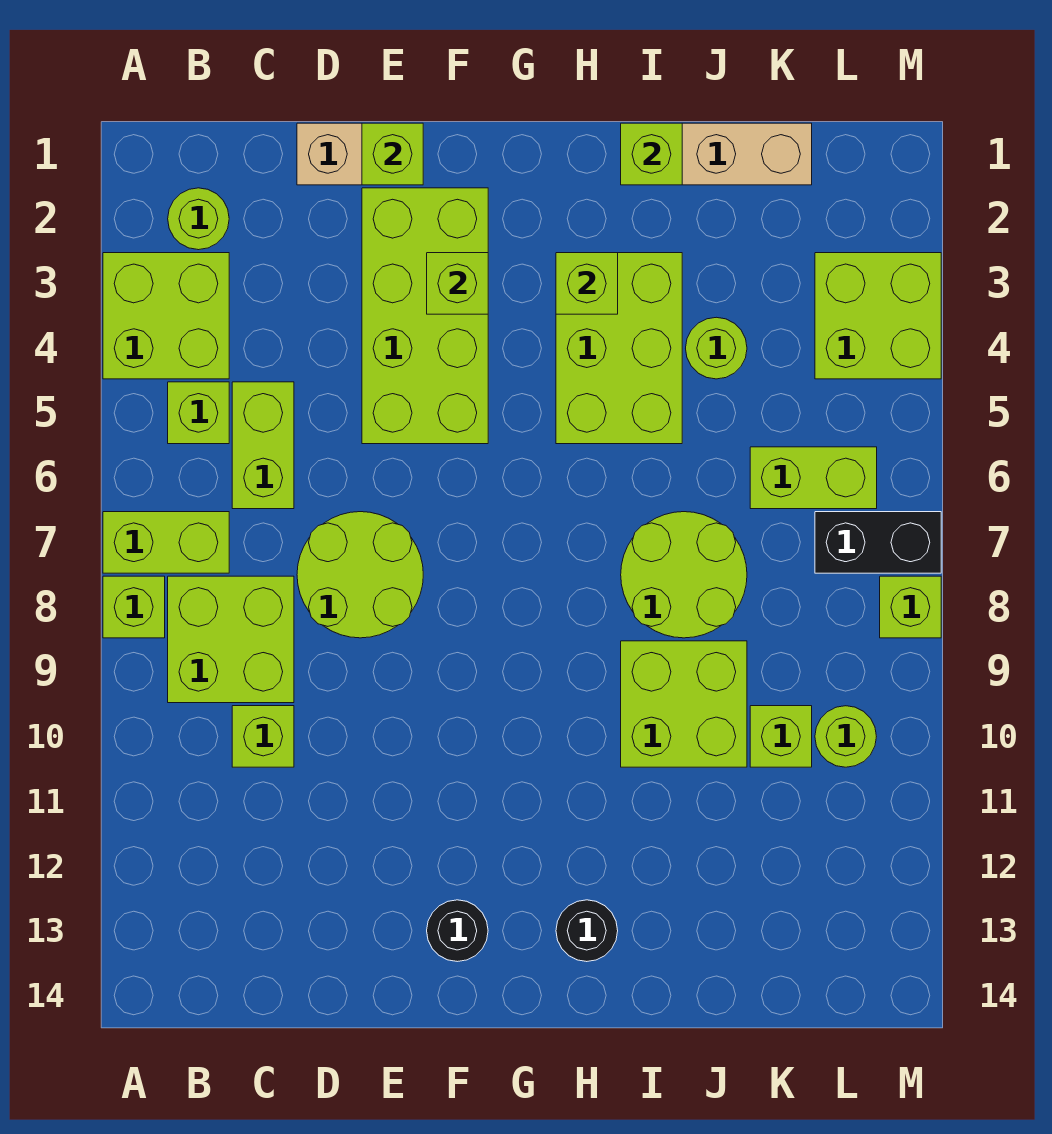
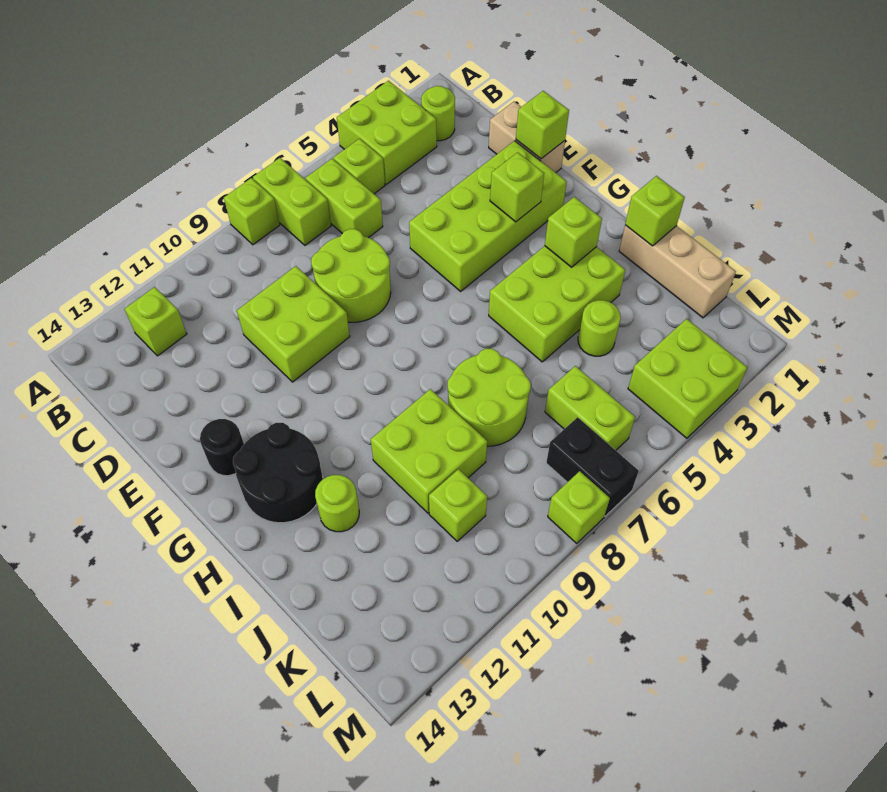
lime 2x2 brick [168,576,294,703] -> lime 2x2 brick moved to [237,266,350,382]
lime 1x2 brick [232,382,294,509] -> lime 1x2 brick turned to [306,159,383,238]
lime 1x1 brick [232,706,294,767] -> lime 1x1 brick moved to [125,287,187,356]
black 1x1 round brick [556,900,618,962] -> black 2x2 round brick [233,423,323,523]
lime 1x1 round brick [815,706,876,767] -> lime 1x1 round brick moved to [315,475,359,532]

